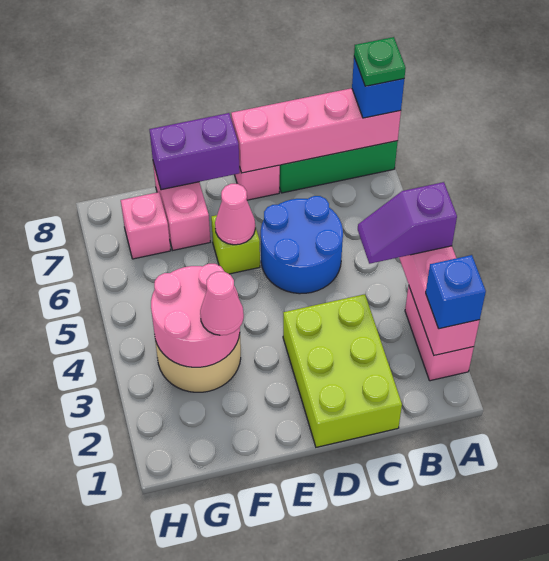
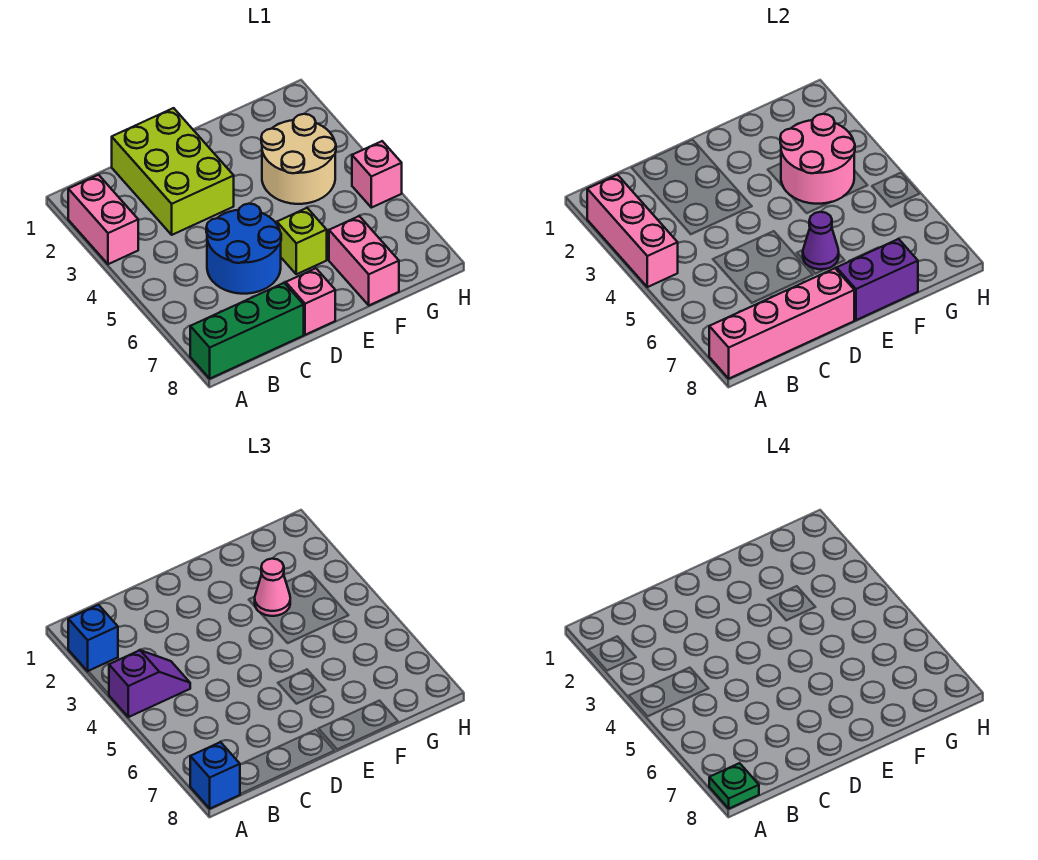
pink 1x1 cone [215,184,255,245] -> purple 1x1 cone [803,212,839,269]
pink 1x1 brick [121,192,171,259] -> pink 1x1 brick moved to [352,141,402,208]

